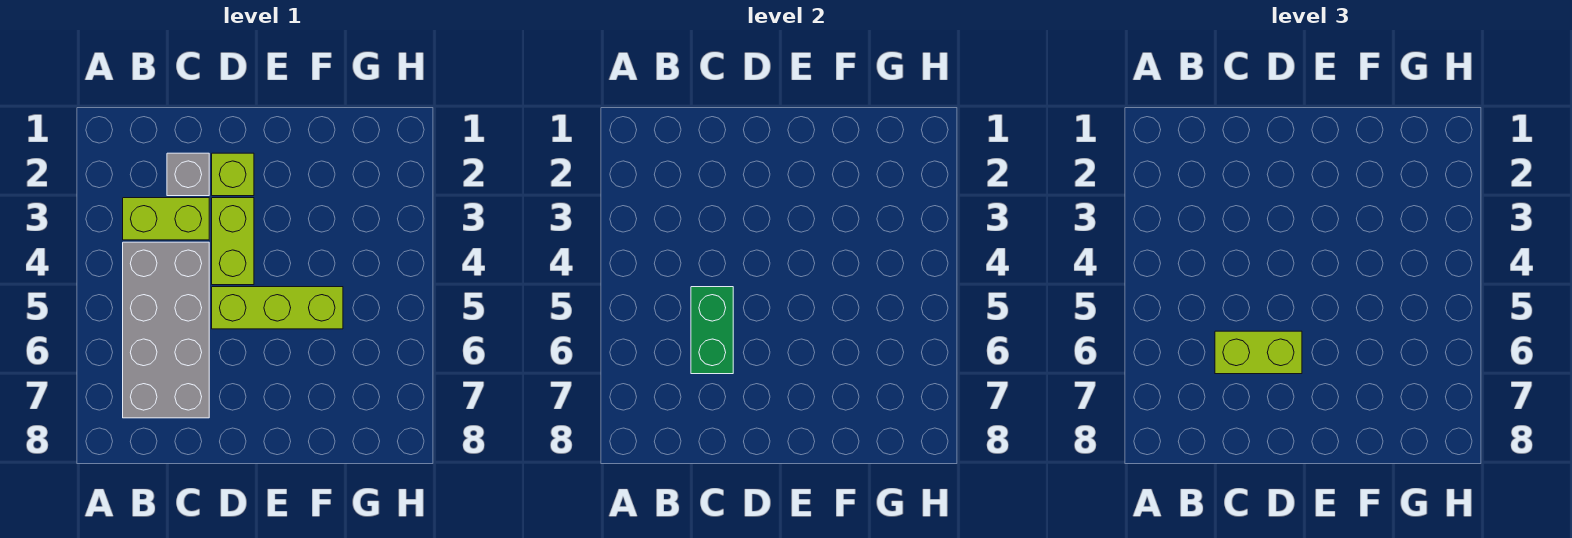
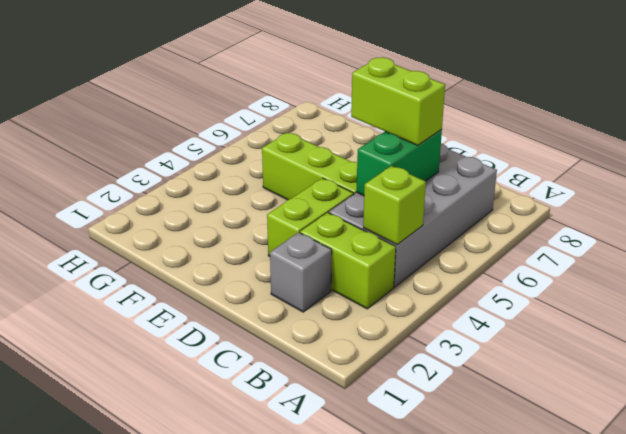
lime 1x1 brick [212,153,254,196] -> lime 1x1 brick moved to [363,166,426,245]

